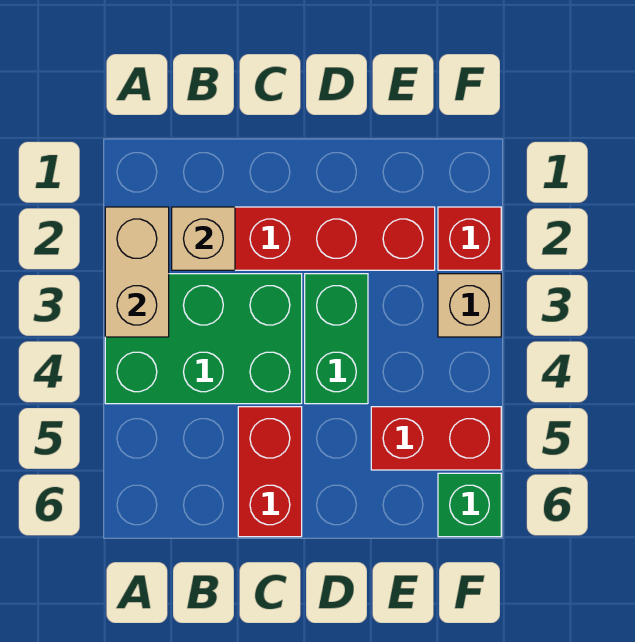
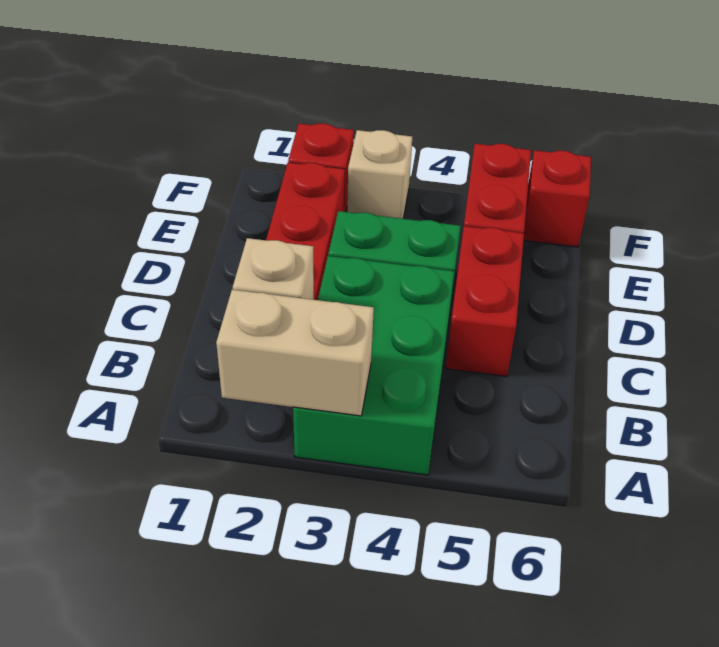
red 1x2 brick [238,407,302,537] -> red 1x2 brick turned to [446,226,524,377]
green 1x1 brick [438,473,501,537] -> red 1x1 brick [524,150,591,247]

